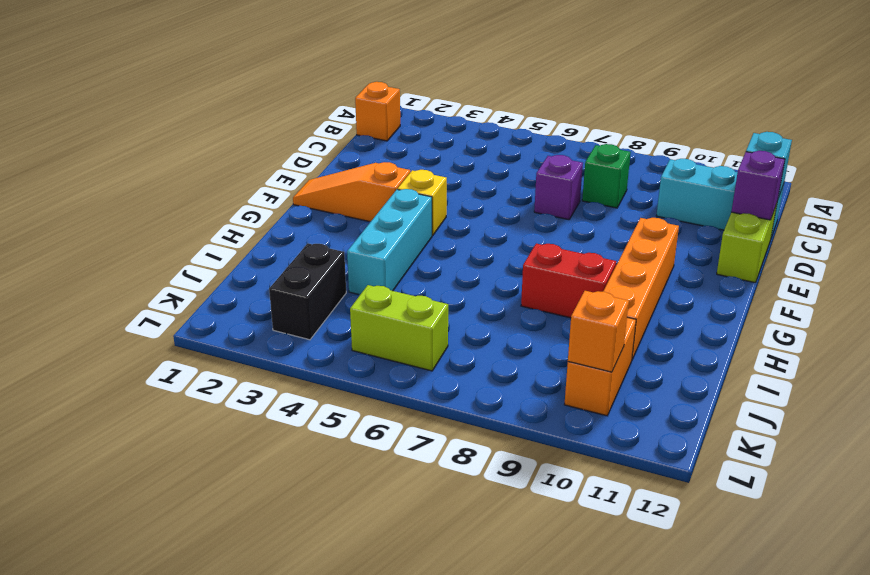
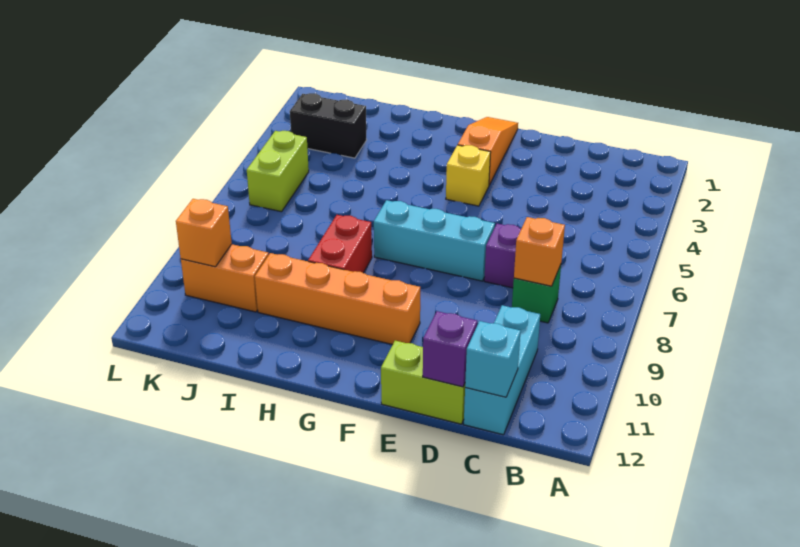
orange 1x1 brick [355,82,400,141] -> orange 1x1 brick moved to [514,217,565,286]
cyan 1x3 brick [347,189,432,295] -> cyan 1x3 brick moved to [374,200,495,281]

